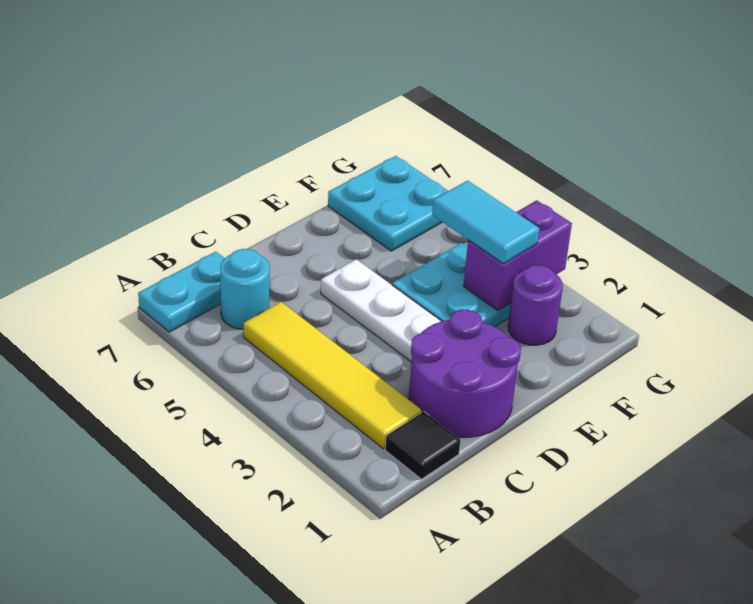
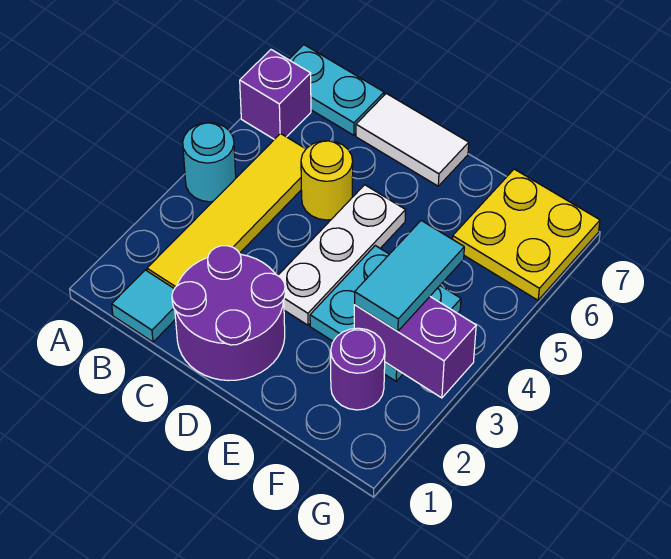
none -> purple 1x1 brick [240,50,311,139]
black 1x1 tile [385,412,460,479] -> cyan 1x1 tile [112,270,176,342]
cyan 1x1 round brick [220,249,270,329] -> cyan 1x1 round brick moved to [183,123,236,202]
none -> yellow 1x1 round brick [301,141,353,220]
none -> white 1x2 tile [356,93,469,186]
cyan 2x2 plate [328,156,448,251] -> yellow 2x2 plate [453,169,600,300]

